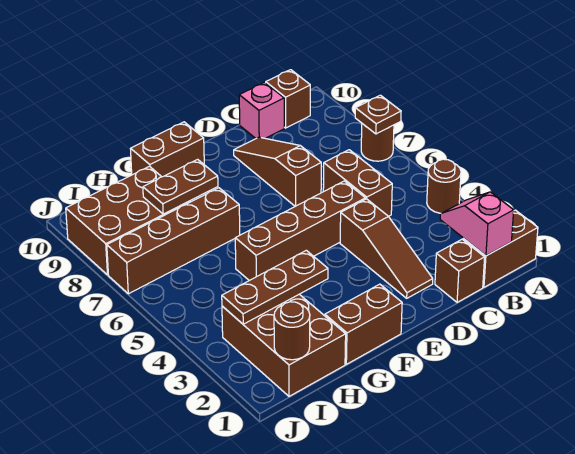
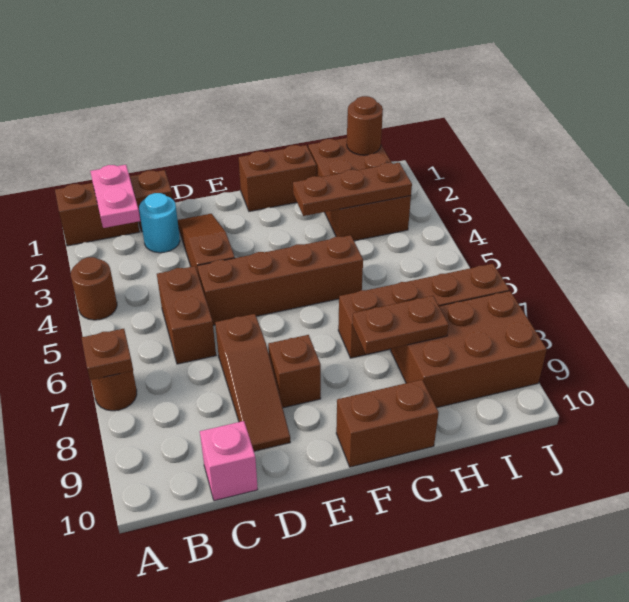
pink 1x2 slope [440,192,514,256] -> pink 1x2 plate [90,165,140,228]
brown 1x1 brick [266,70,310,128] -> brown 1x1 brick moved to [268,335,321,408]
none -> cyan 1x1 round brick [139,193,180,253]

